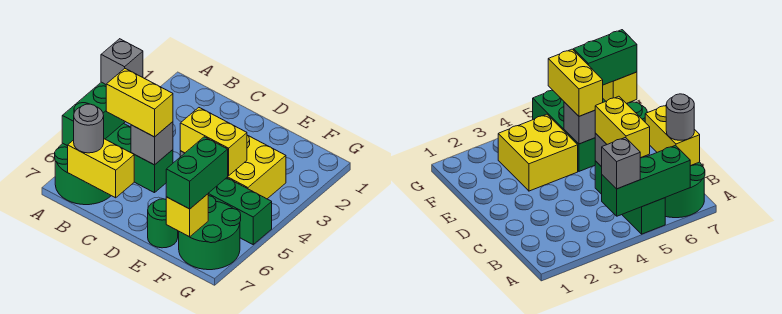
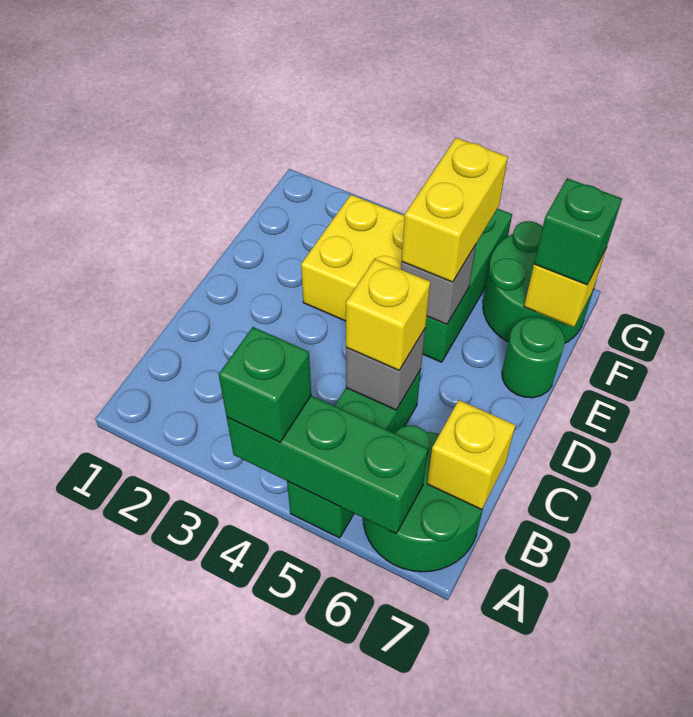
grey 1x1 brick [101,39,143,84] -> green 1x1 brick [219,327,311,442]
yellow 1x2 brick [106,69,173,137] -> yellow 1x1 brick [346,259,430,370]
yellow 1x2 brick [68,139,134,198] -> yellow 1x1 brick [427,400,515,509]
grey 1x1 round brick [74,104,104,153] -> none
green 1x2 brick [166,137,228,209] -> green 1x1 brick [534,178,622,285]

